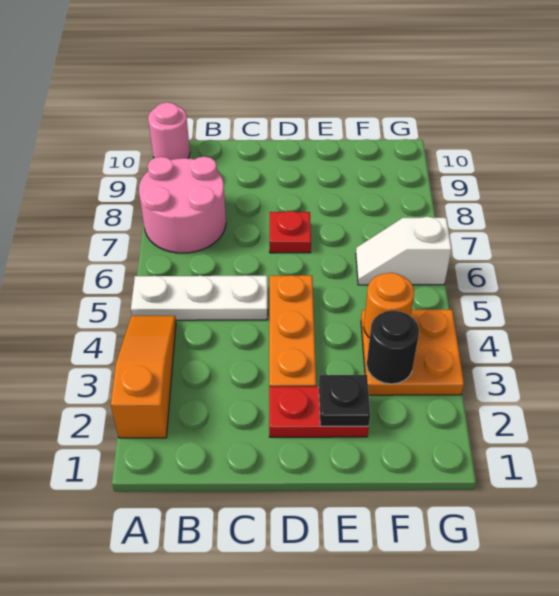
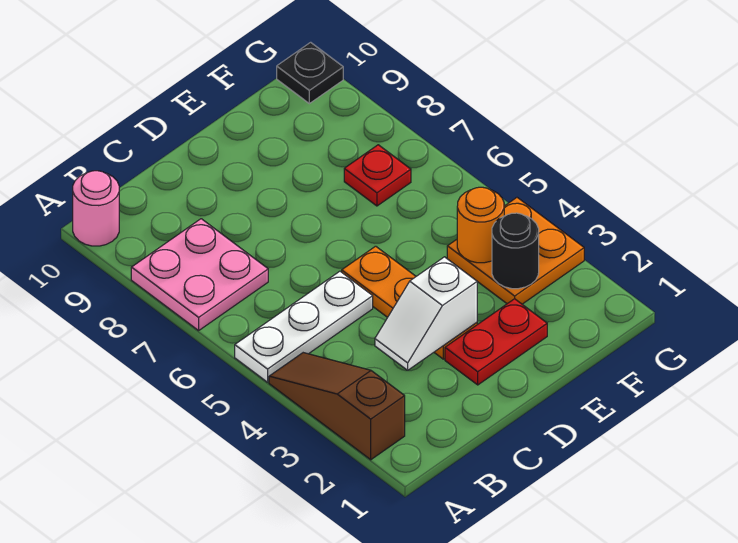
orange 1x3 slope [111,316,176,438] -> brown 1x3 slope [269,353,405,460]
pink 2x2 round brick [139,157,226,253] -> pink 2x2 plate [131,219,268,330]
red 1x1 plate [270,211,311,253] -> red 1x1 plate moved to [344,145,411,206]
black 1x1 plate [319,375,370,426] -> black 1x1 plate moved to [277,42,343,104]
white 1x2 slope [356,217,452,285] -> white 1x2 slope moved to [375,257,477,370]

